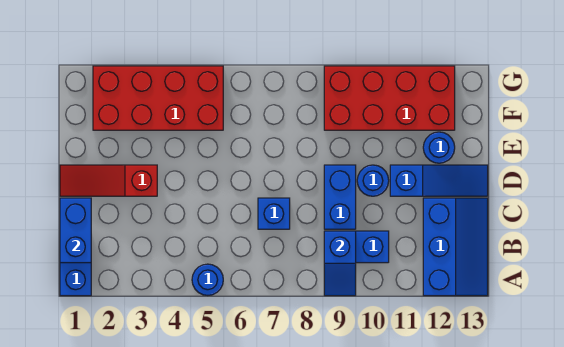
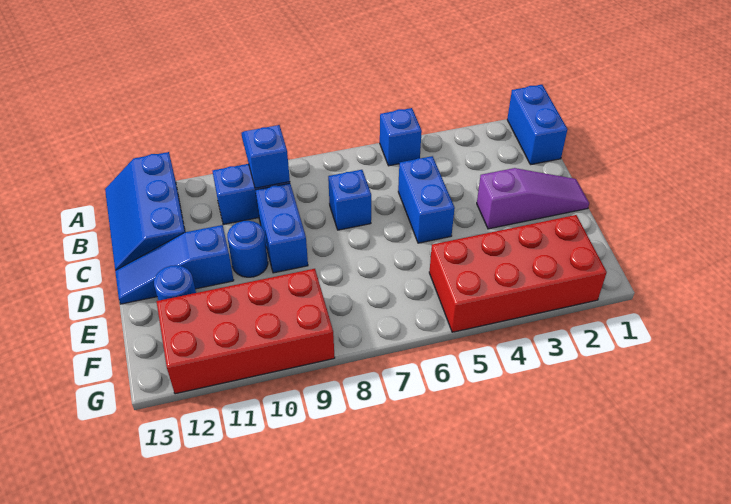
blue 1x1 round brick [192,264,223,296] -> blue 1x1 brick [380,108,422,166]
blue 1x2 brick [60,198,91,263] -> blue 1x2 brick moved to [398,156,455,243]
red 1x3 slope [60,165,157,196] -> purple 1x3 slope [477,168,589,229]

